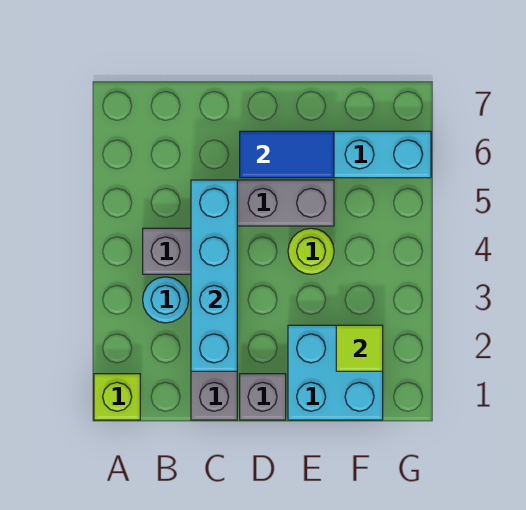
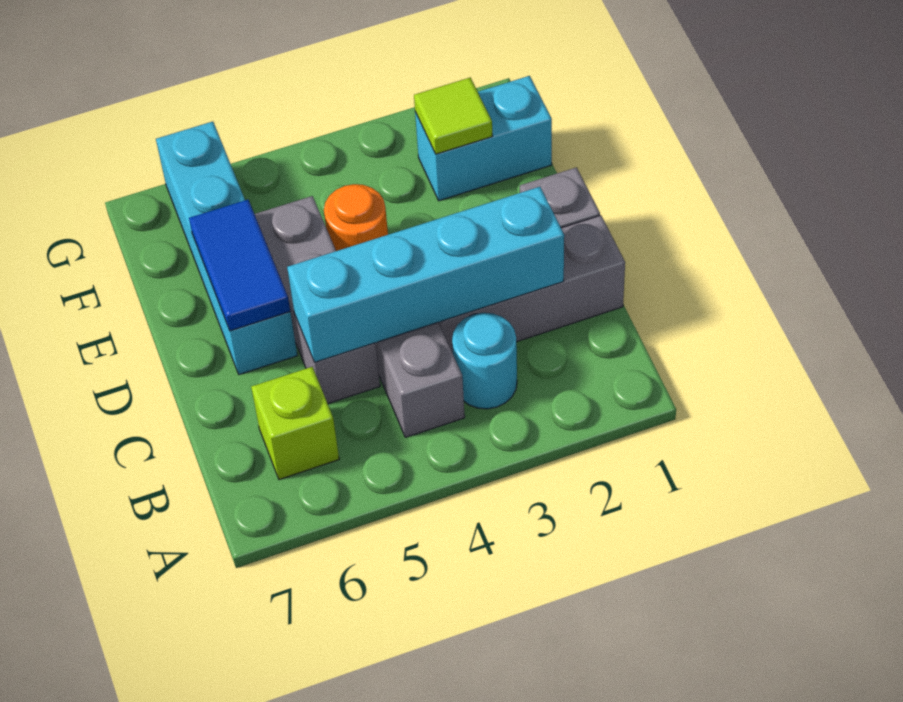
lime 1x1 brick [94,374,140,420] -> lime 1x1 brick moved to [251,367,339,480]
cyan 2x2 brick [288,325,383,420] -> cyan 1x2 brick [415,76,552,201]
lime 1x1 round brick [288,228,334,274] -> orange 1x1 round brick [324,184,388,251]

